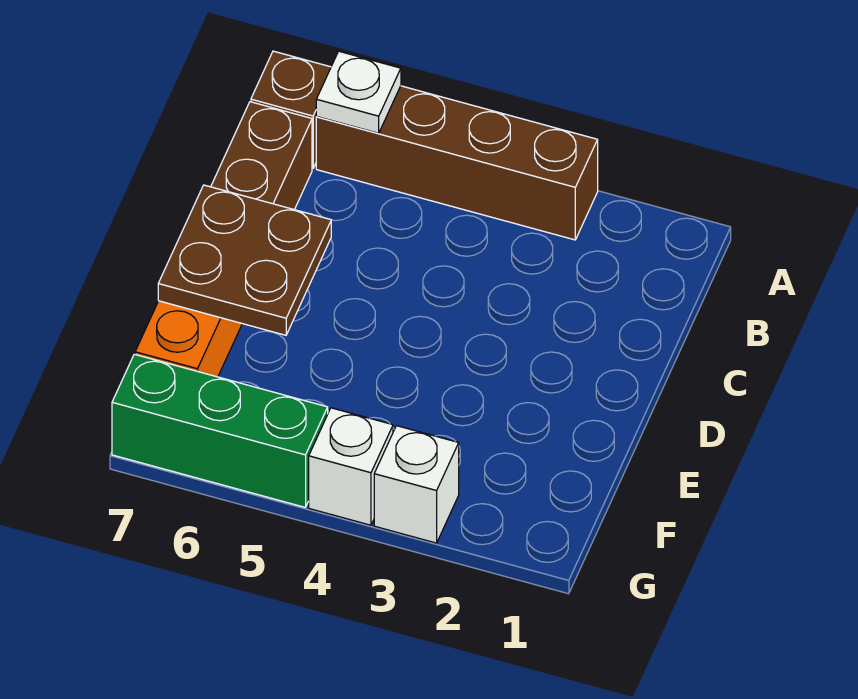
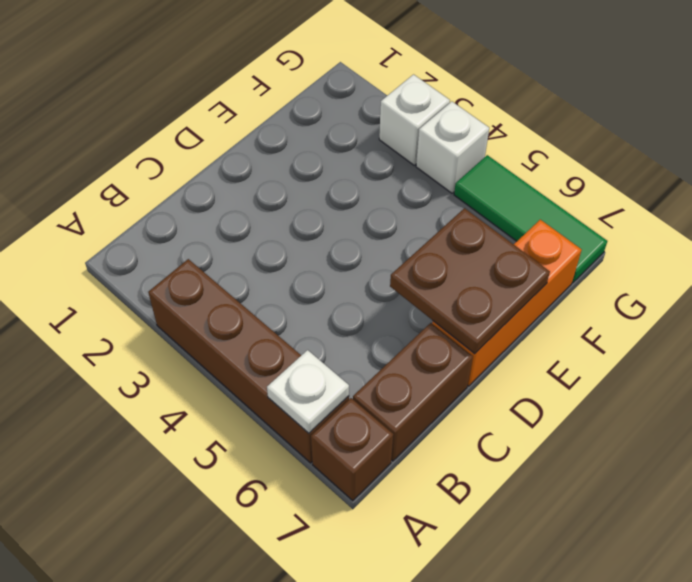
green 1x3 brick [112,354,328,507] -> green 1x3 tile [454,155,607,283]

